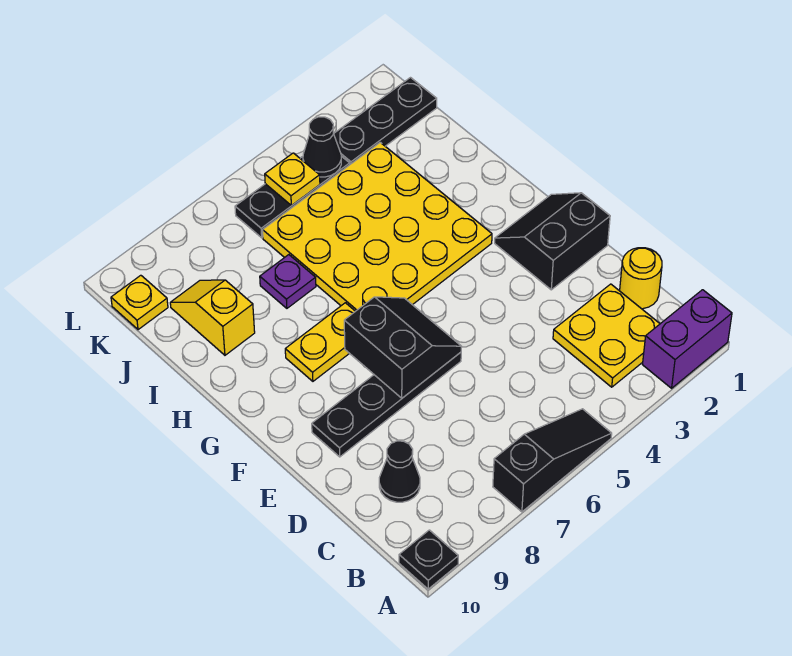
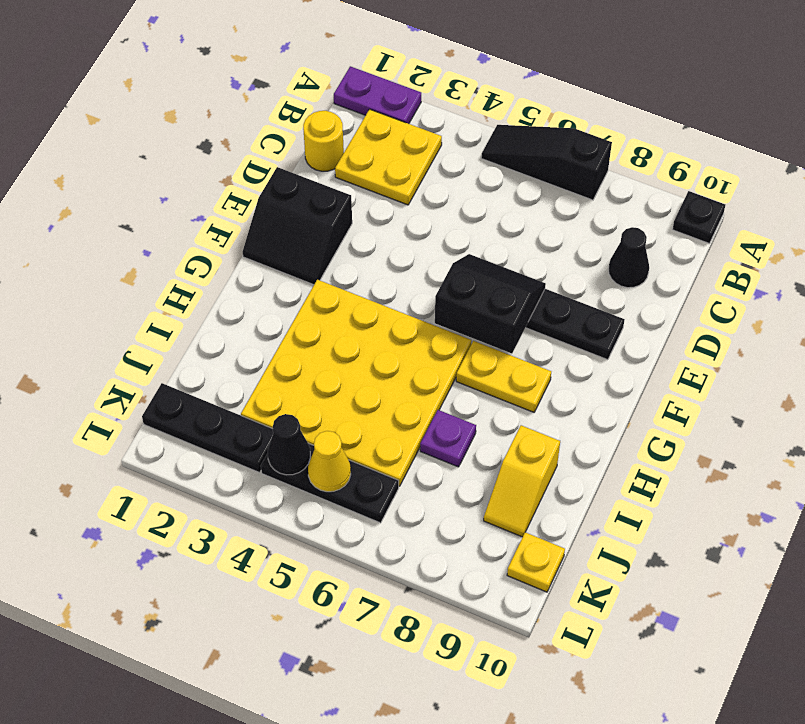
purple 1x2 brick [643,290,732,388] -> purple 1x2 plate [334,66,421,124]
black 2x2 slope [344,297,462,398] -> black 2x2 slope turned to [435,254,546,353]
yellow 1x1 plate [265,153,320,206] -> yellow 1x1 cone [308,431,351,492]

